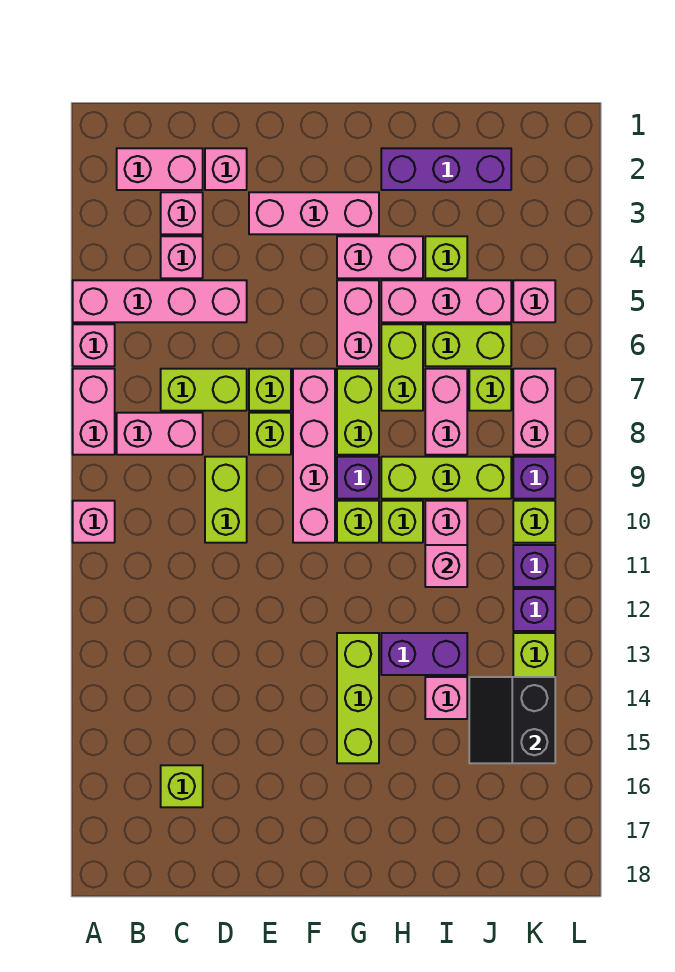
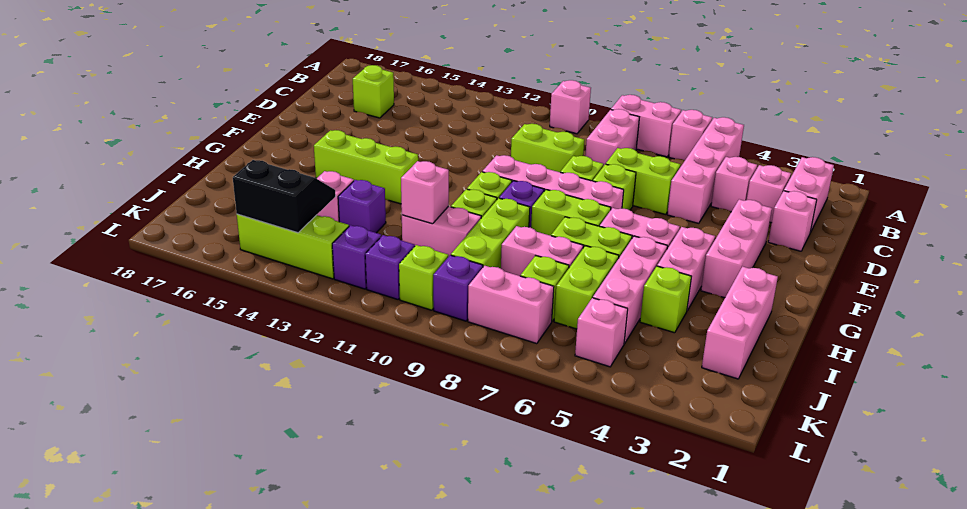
lime 1x2 brick [161,369,247,411] -> lime 1x2 brick turned to [606,148,681,214]
purple 1x3 brick [381,148,511,190] -> pink 1x3 brick [702,267,778,379]
purple 1x2 brick [381,633,467,675] -> purple 1x1 brick [338,180,386,233]

